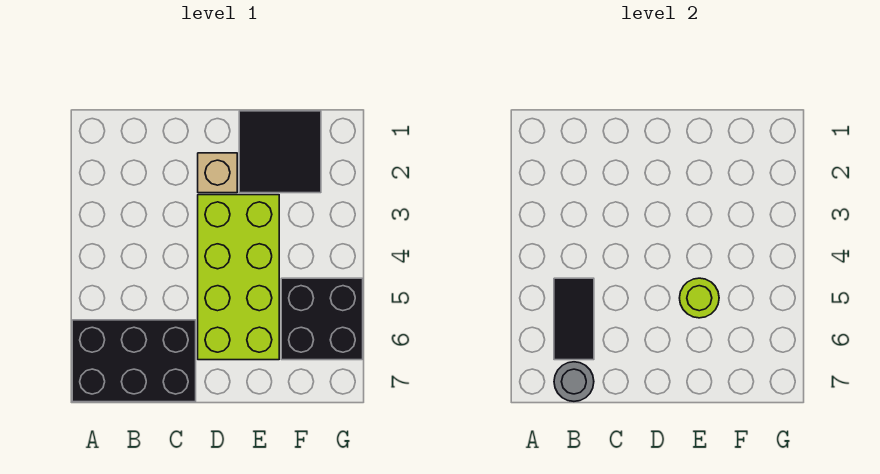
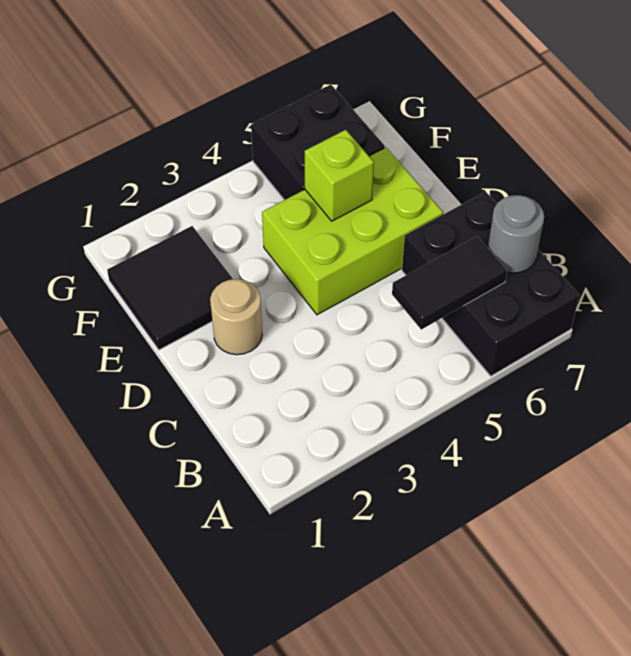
tan 1x1 brick [198,153,237,193] -> tan 1x1 round brick [210,279,262,355]
lime 2x4 brick [198,195,279,360] -> lime 2x3 brick [262,148,443,315]
lime 1x1 round brick [680,278,719,318] -> lime 1x1 brick [305,130,374,221]

